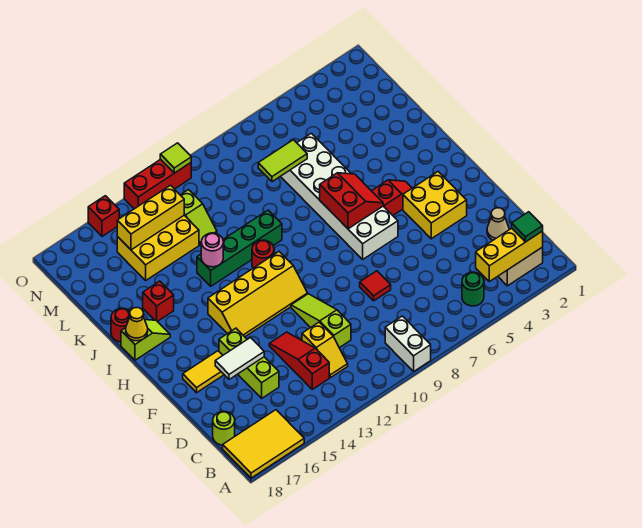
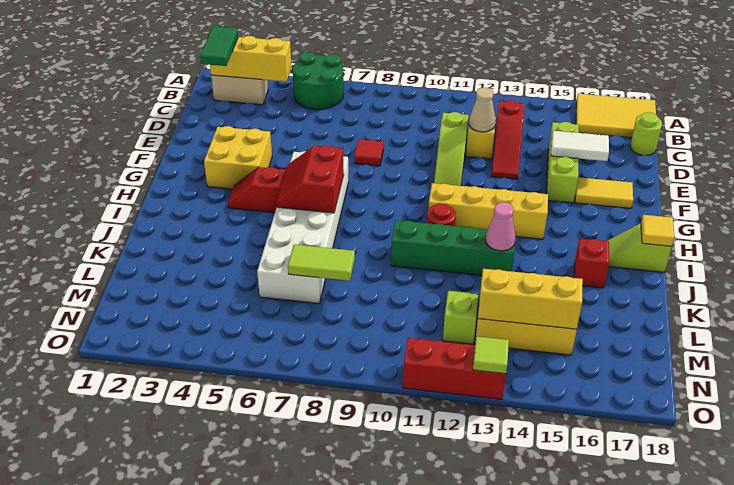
white 1x2 brick [385,316,431,371] -> none
green 1x1 tile [512,212,543,242] -> green 1x2 tile [200,26,238,66]
green 1x1 round brick [462,272,484,306] -> green 2x2 round brick [293,52,344,109]
tan 1x1 cone [487,208,509,240] -> tan 1x1 cone moved to [469,88,496,132]
yellow 1x1 cone [126,308,148,341] -> yellow 1x1 tile [641,215,674,246]
pink 1x1 round brick [201,233,223,267] -> pink 1x1 cone [486,202,516,251]
red 1x1 round brick [111,308,130,342] -> none
lime 1x1 tile [160,143,191,173] -> lime 1x1 tile moved to [473,336,509,374]
red 1x1 brick [88,196,119,236] -> none

